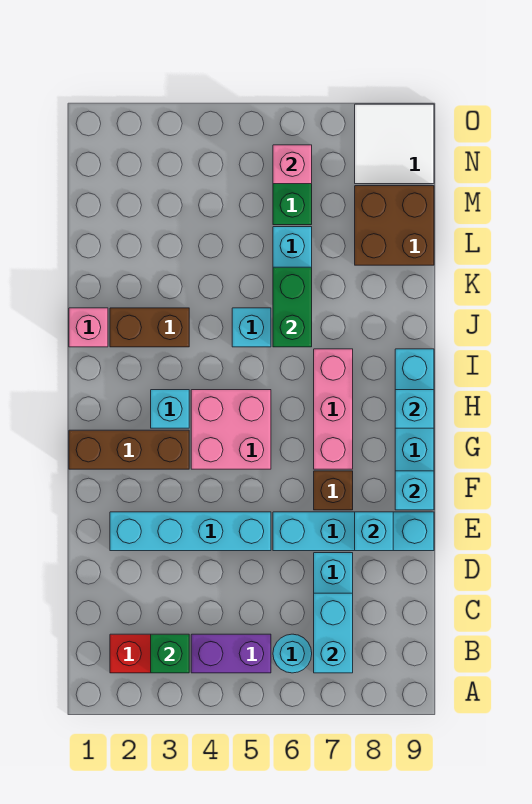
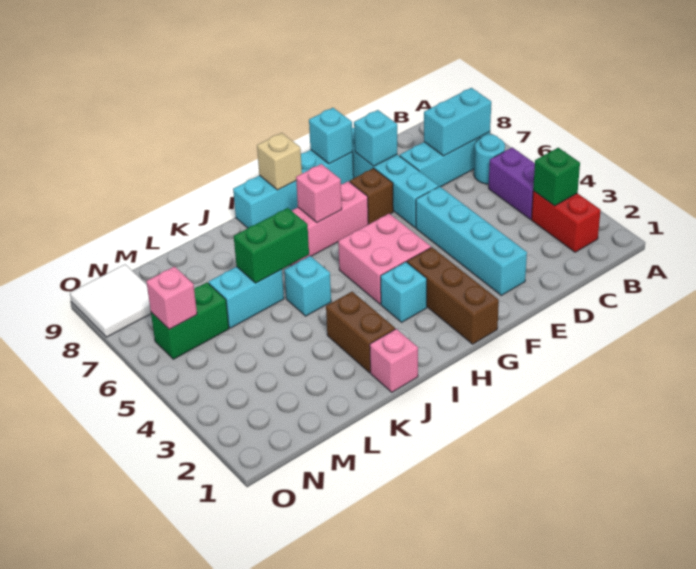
none -> pink 1x1 brick [296,164,342,223]
cyan 1x1 brick [395,390,434,428] -> tan 1x1 brick [257,133,302,190]
brown 2x2 brick [355,186,434,265] -> none

